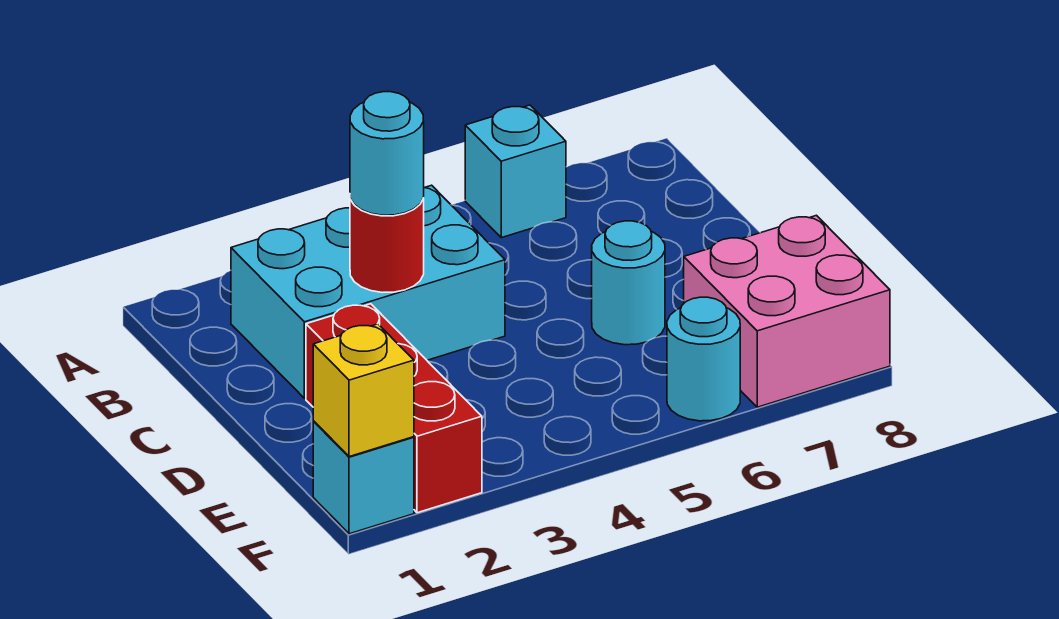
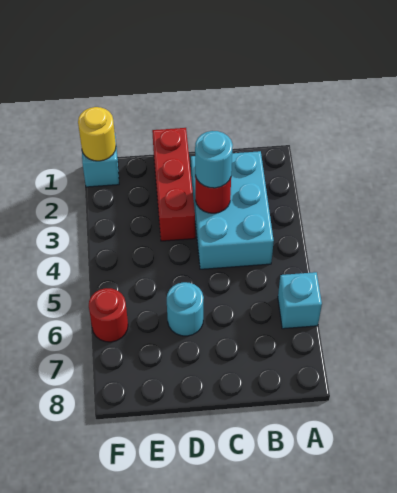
red 1x3 brick [306,304,482,513] -> red 1x3 brick turned to [152,128,195,241]
pink 2x2 brick [684,215,890,407] -> none
yellow 1x1 brick [313,324,414,457] -> yellow 1x1 round brick [78,107,116,161]
cyan 1x1 round brick [667,297,740,421] -> red 1x1 round brick [89,288,128,342]

